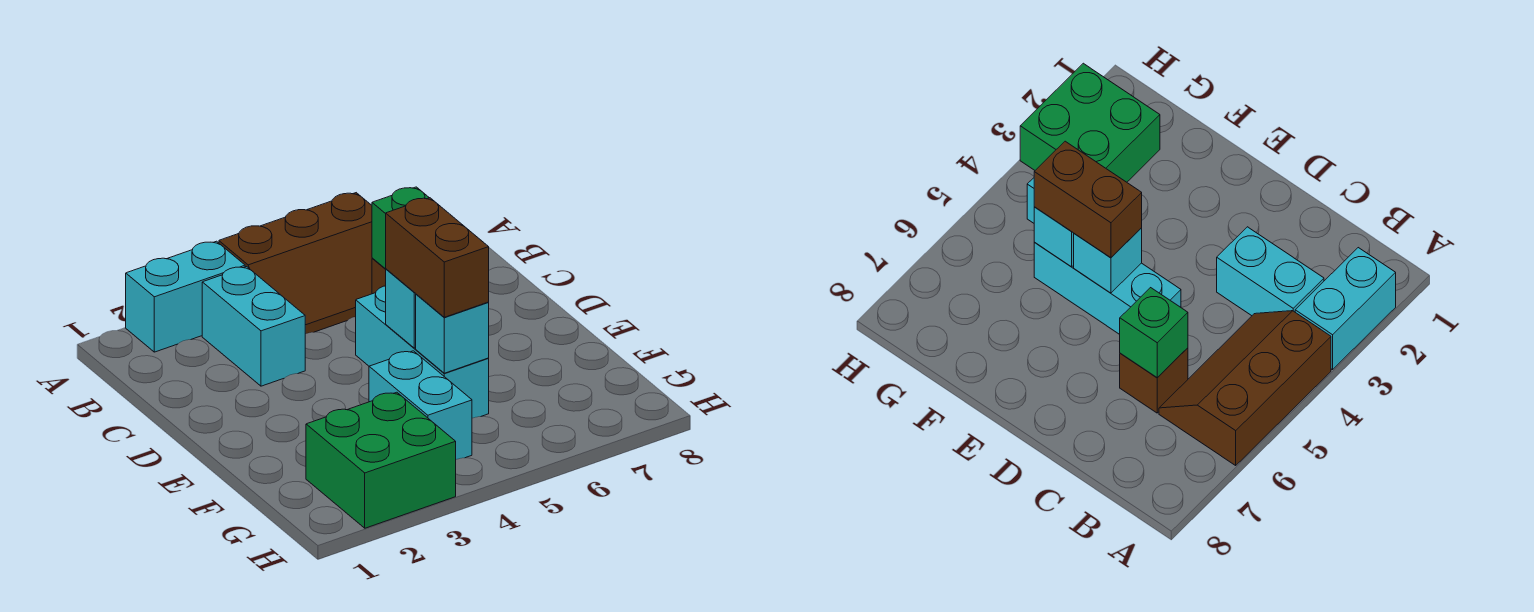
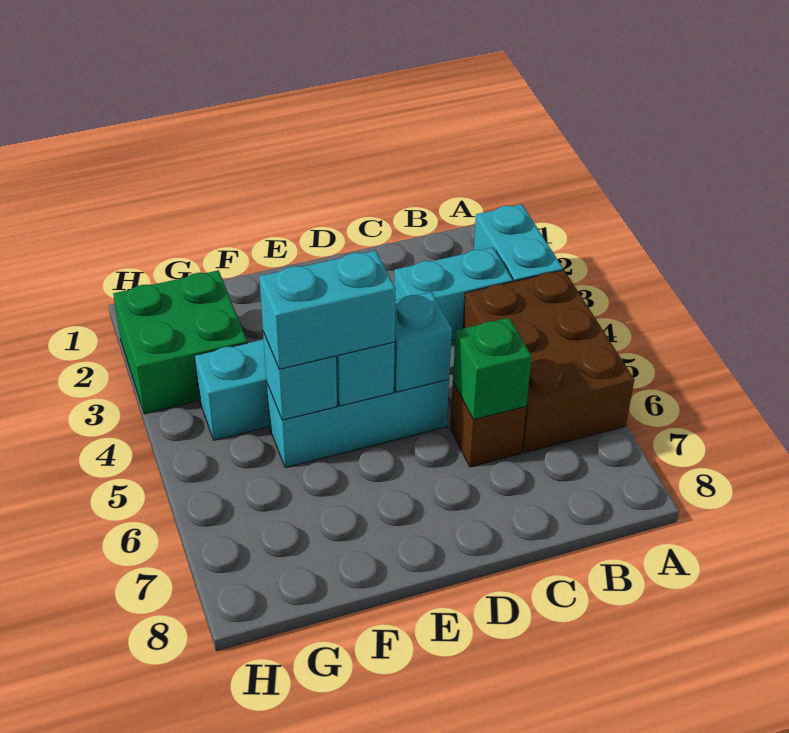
brown 2x3 slope [219,193,372,334] -> brown 2x3 brick [463,270,634,453]
none -> cyan 1x1 brick [394,292,452,392]
brown 1x2 brick [386,198,489,317] -> cyan 1x2 brick [259,250,396,369]

